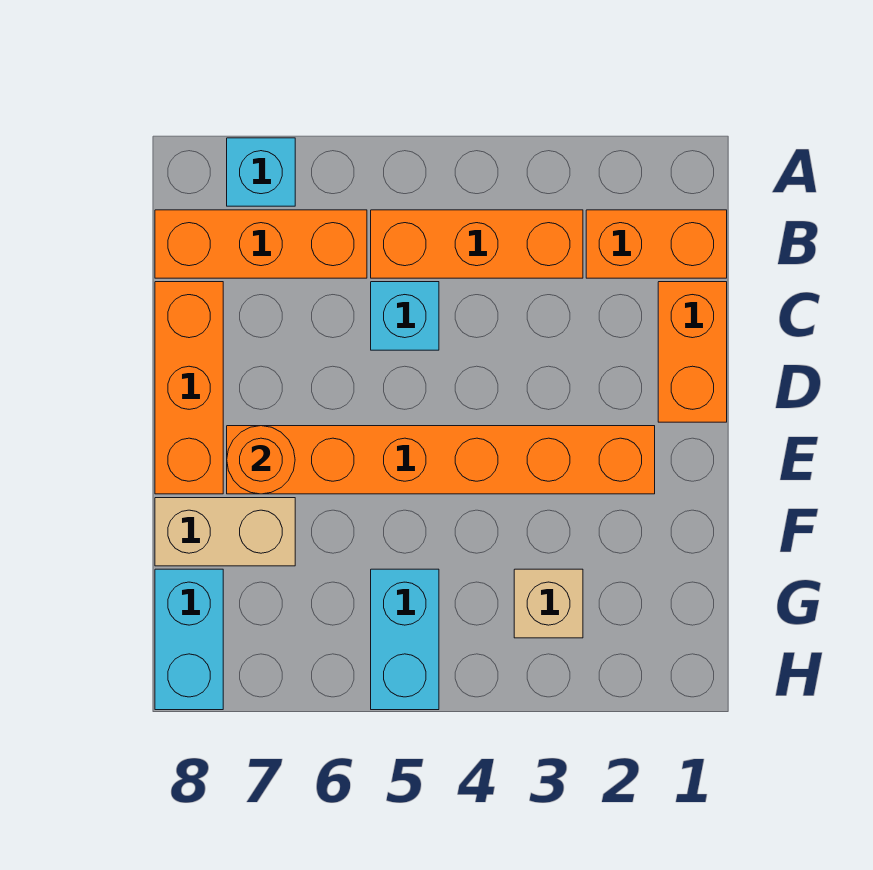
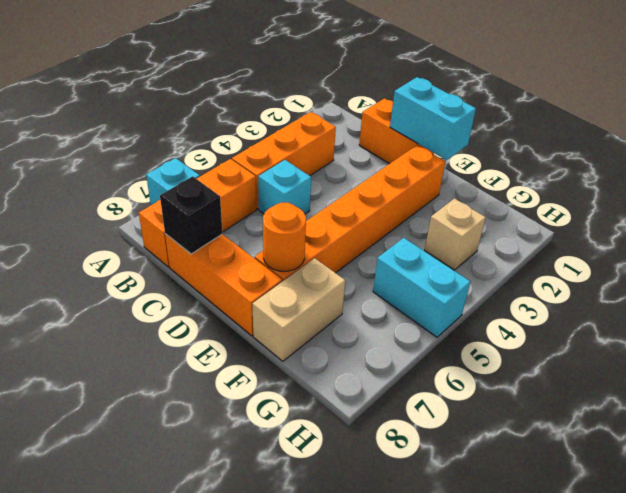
orange 1x2 brick [586,210,727,278] -> none
none -> black 1x1 brick [160,176,223,254]
cyan 1x2 brick [155,569,223,710] -> cyan 1x2 brick moved to [390,77,476,160]

